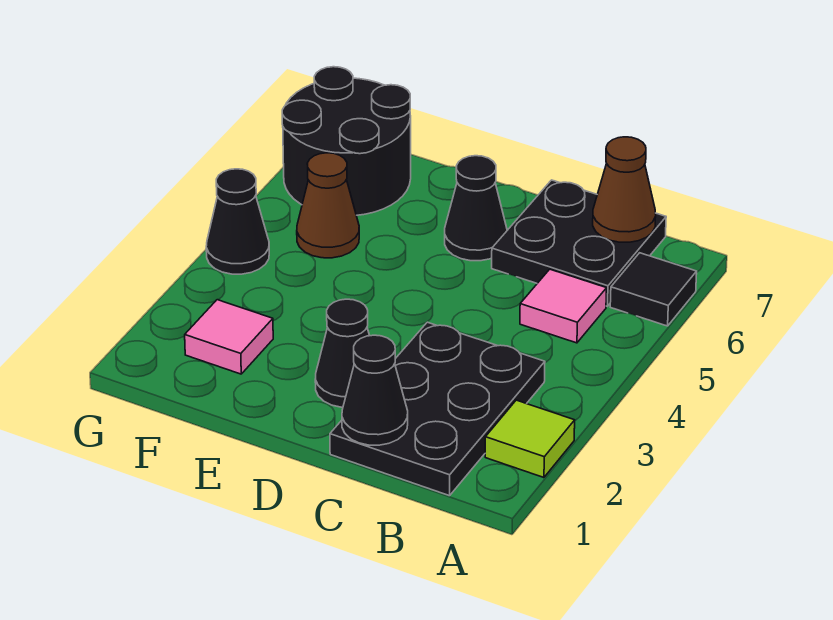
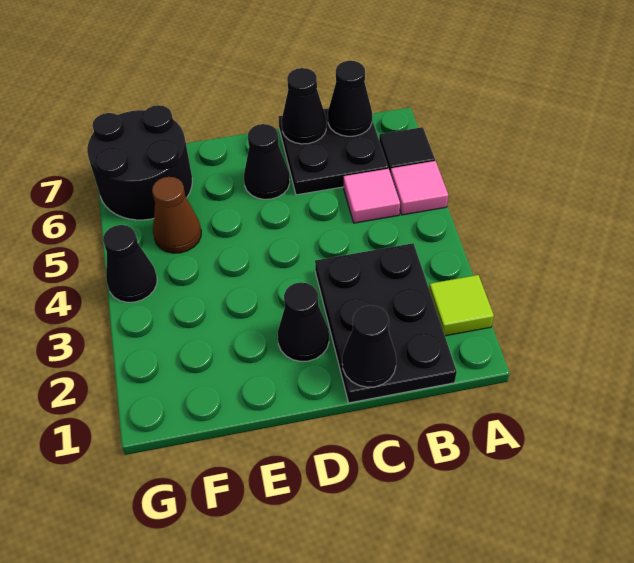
brown 1x1 cone [593,137,656,242] -> black 1x1 cone [328,61,372,136]
none -> black 1x1 cone [282,68,326,144]
pink 1x1 tile [185,300,273,374] -> pink 1x1 tile moved to [391,161,448,215]

